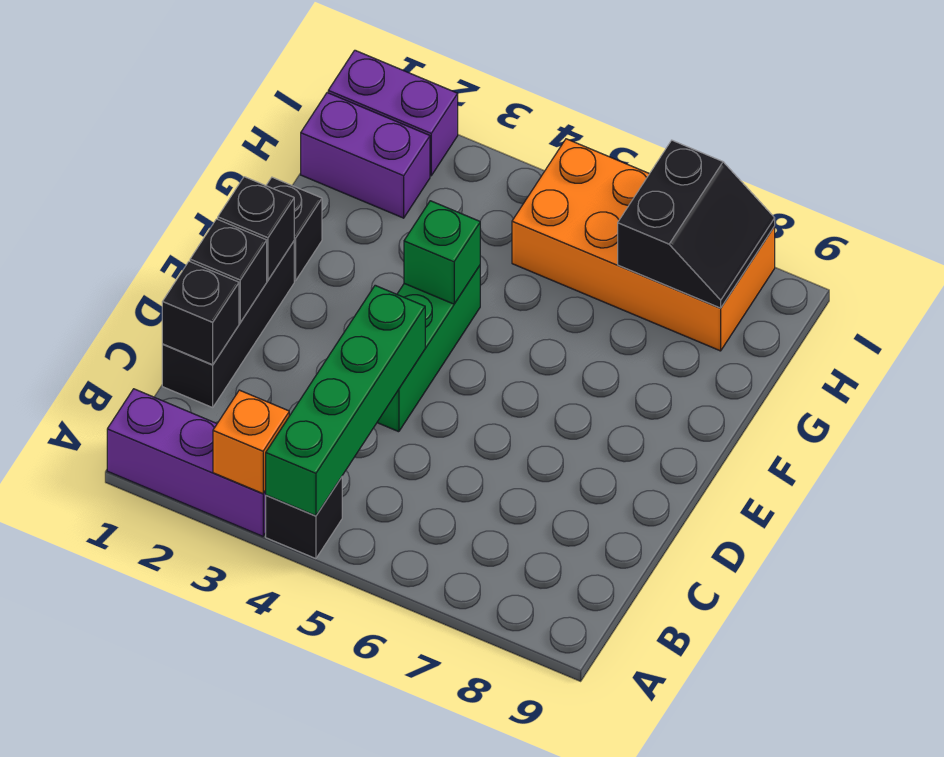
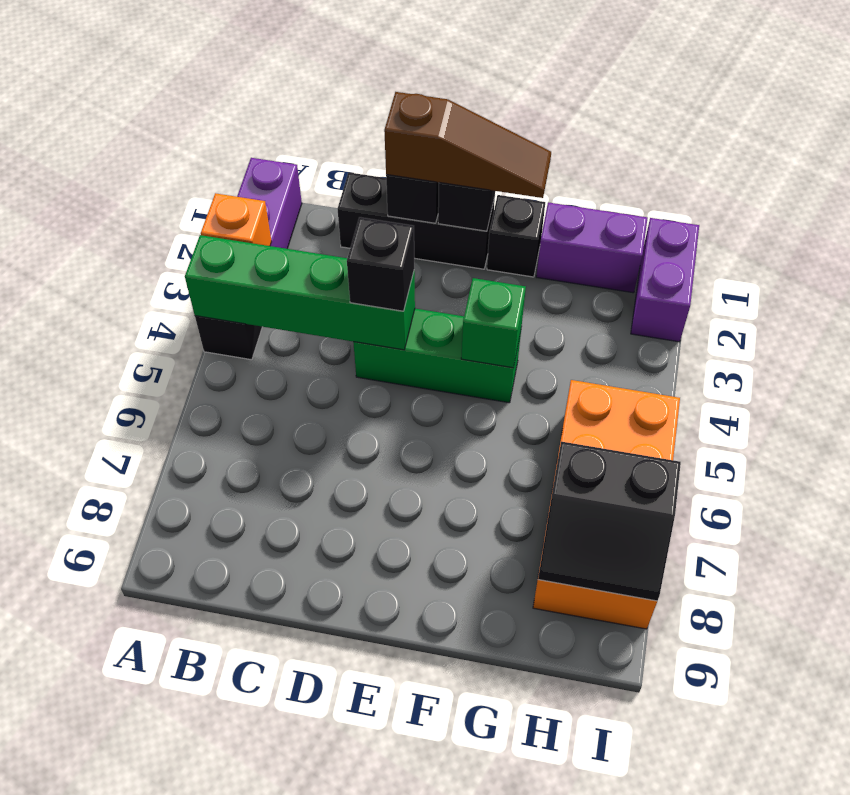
black 1x1 brick [162,261,239,365] -> black 1x1 brick moved to [347,217,414,311]
none -> brown 1x3 slope [384,92,551,198]
purple 1x2 brick [301,93,430,218] -> purple 1x2 brick turned to [536,202,648,293]

